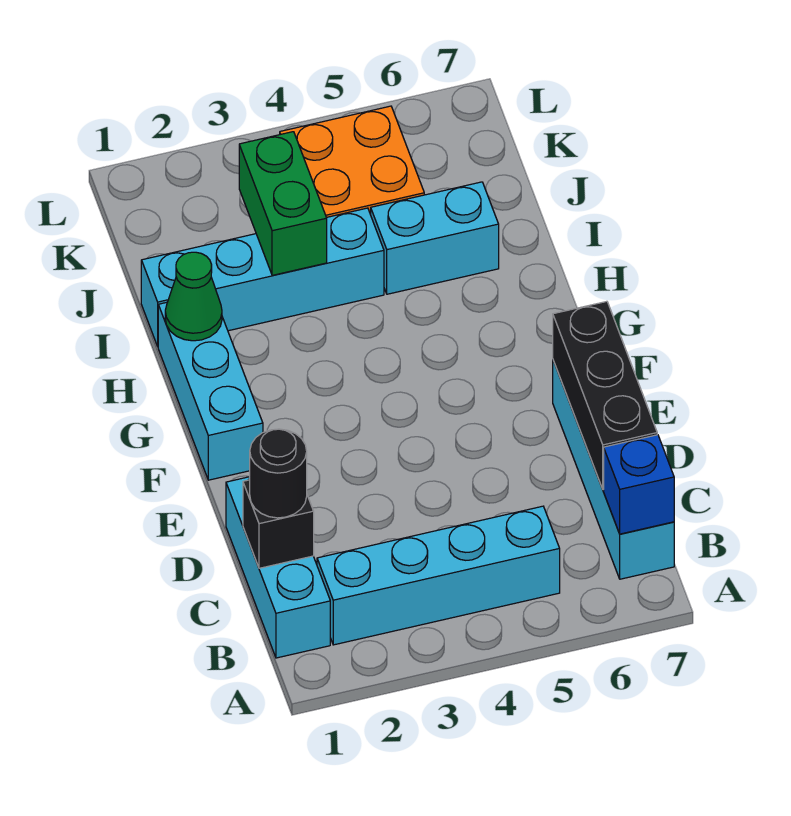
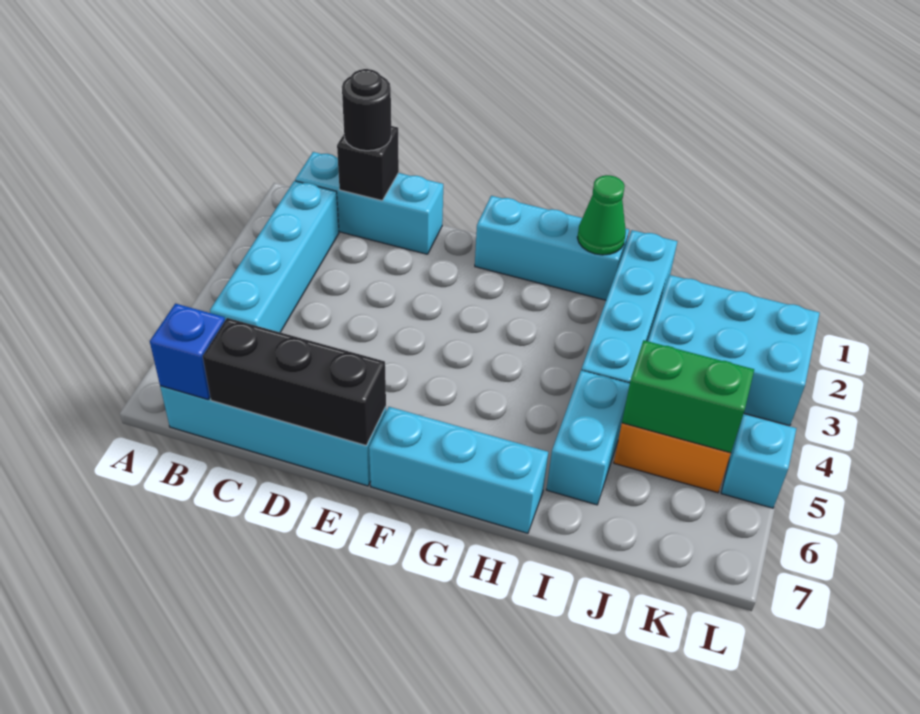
none -> cyan 1x3 brick [369,407,548,533]
green 1x2 brick [239,132,327,275] -> green 1x2 brick moved to [622,340,754,453]
none -> cyan 2x3 brick [648,275,820,426]
none -> cyan 1x1 brick [721,414,796,508]

